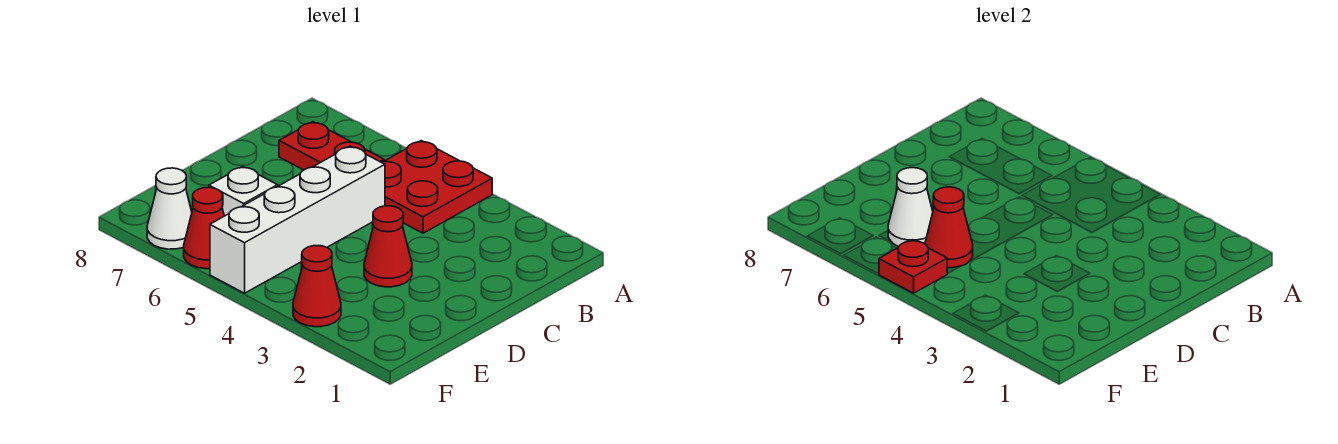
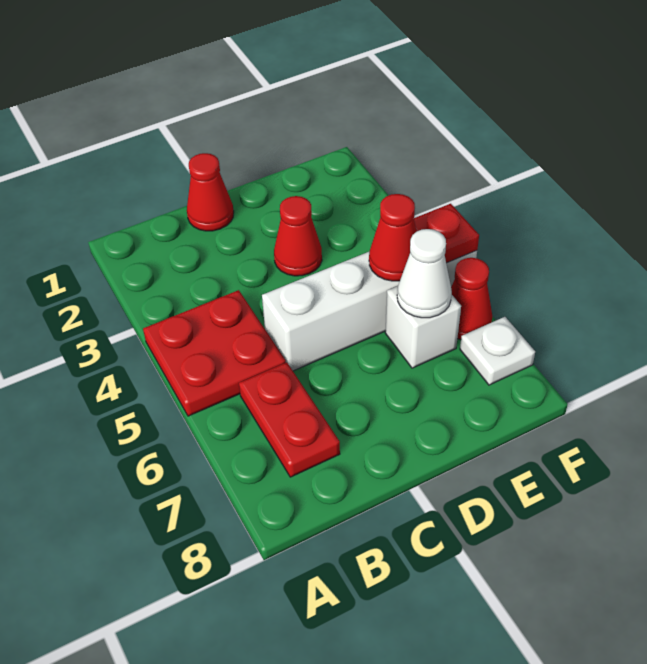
red 1x1 cone [293,246,341,327] -> red 1x1 cone moved to [187,153,234,231]
white 1x1 cone [147,168,192,249] -> white 1x1 plate [460,317,535,385]

